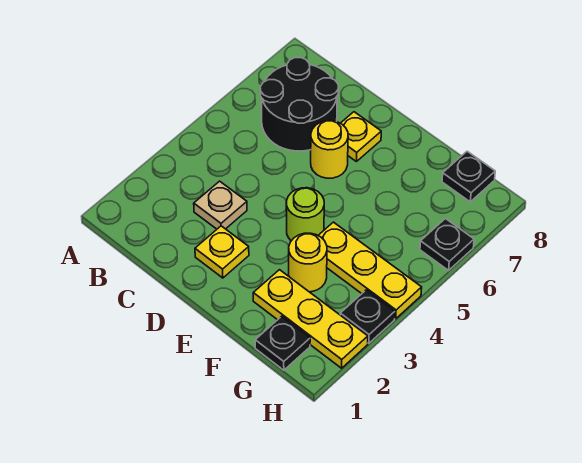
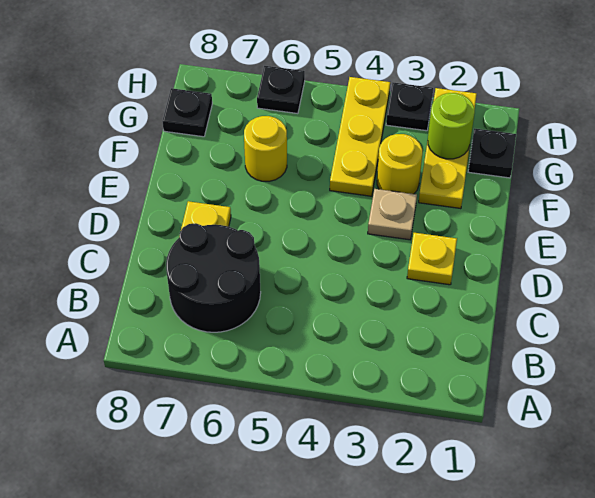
tan 1x1 plate [194,181,247,229] -> tan 1x1 plate moved to [368,189,417,240]
yellow 1x1 round brick [311,121,348,178] -> yellow 1x1 round brick moved to [244,116,287,181]
lime 1x1 round brick [286,188,324,241] -> lime 1x1 round brick moved to [428,93,475,159]

